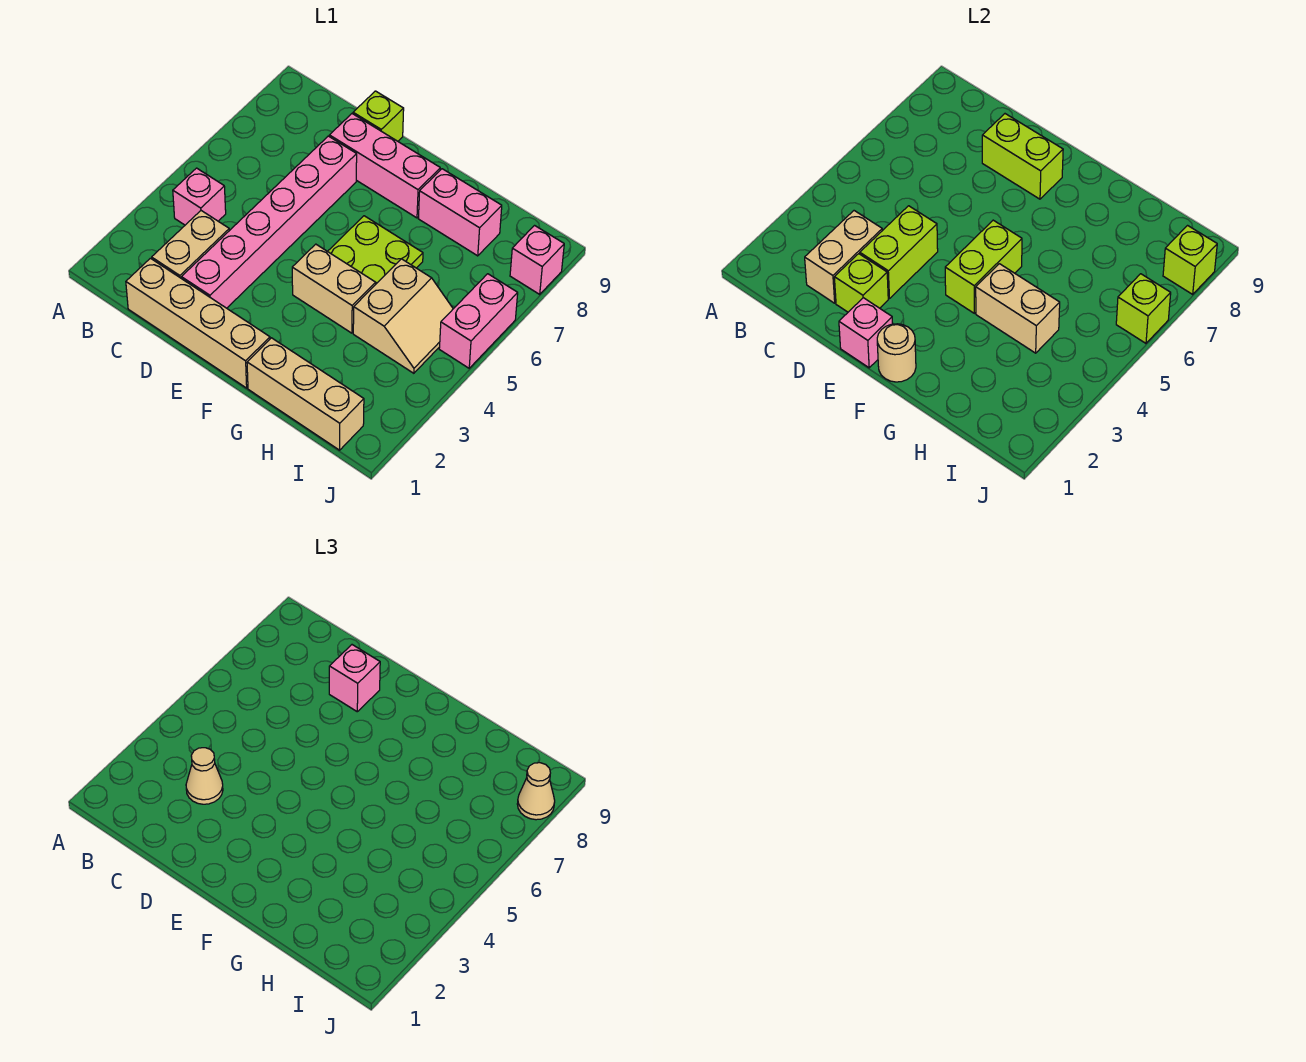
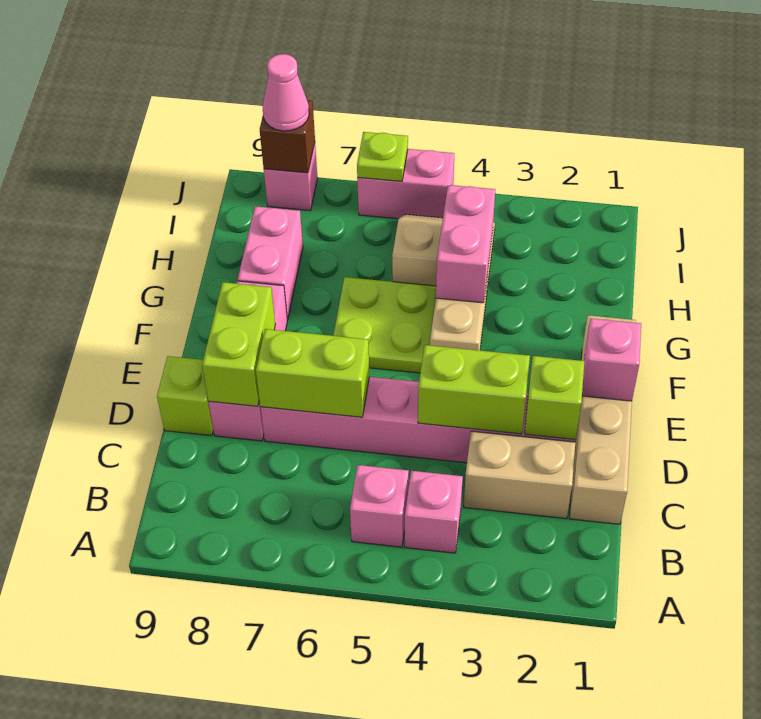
tan 1x2 brick [805,211,882,303] -> none
tan 1x1 cone [186,748,223,804] -> none
pink 1x1 brick [329,645,380,712] -> pink 1x1 brick moved to [350,465,409,547]
tan 1x1 round brick [877,324,916,382] -> none
lime 1x2 brick [945,220,1022,313] -> lime 1x2 brick moved to [256,329,369,417]
tan 1x3 brick [247,338,364,450] -> none
tan 1x2 brick [976,264,1060,353] -> pink 1x2 brick [436,185,495,303]
lime 1x1 brick [1116,274,1171,343] -> lime 1x1 plate [357,132,408,181]
lime 1x1 brick [1163,226,1217,294] -> brown 1x1 brick [260,100,315,173]
tan 1x1 cone [517,763,555,820] -> pink 1x1 cone [263,54,309,131]

